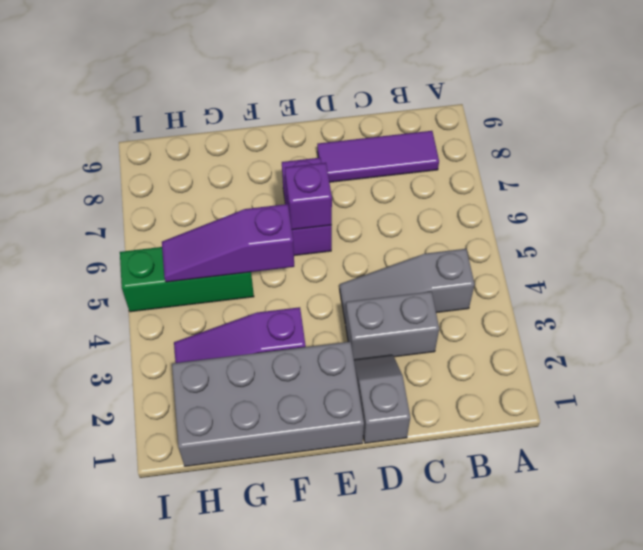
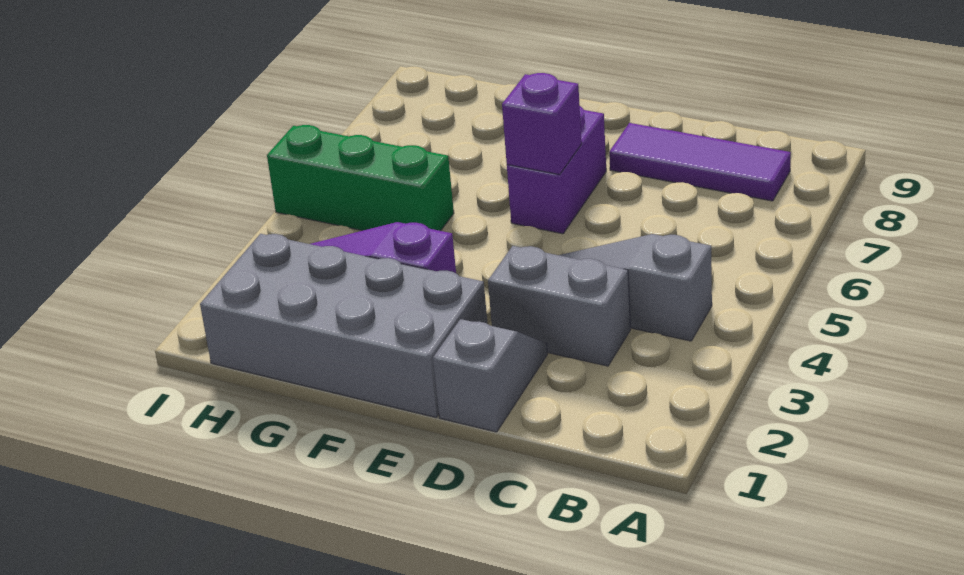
purple 1x3 slope [162,204,294,282] -> none

